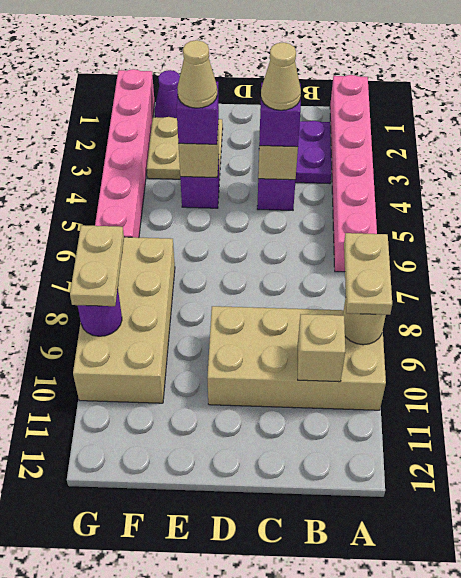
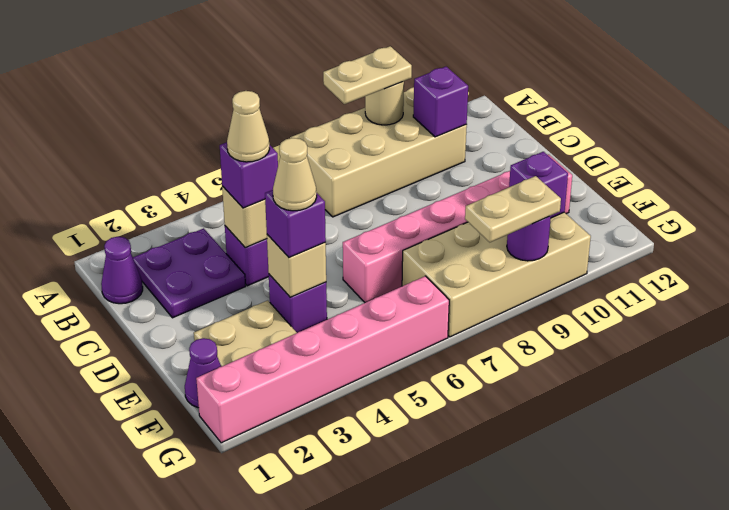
pink 1x6 brick [330,75,377,272] -> pink 1x6 brick moved to [343,154,572,303]
tan 2x4 brick [207,306,386,410] -> tan 2x4 brick turned to [290,87,467,217]
none -> purple 1x1 cone [101,237,143,304]
tan 1x1 brick [298,314,345,382] -> purple 1x1 brick [413,67,468,137]
none -> purple 1x1 brick [509,152,568,218]

